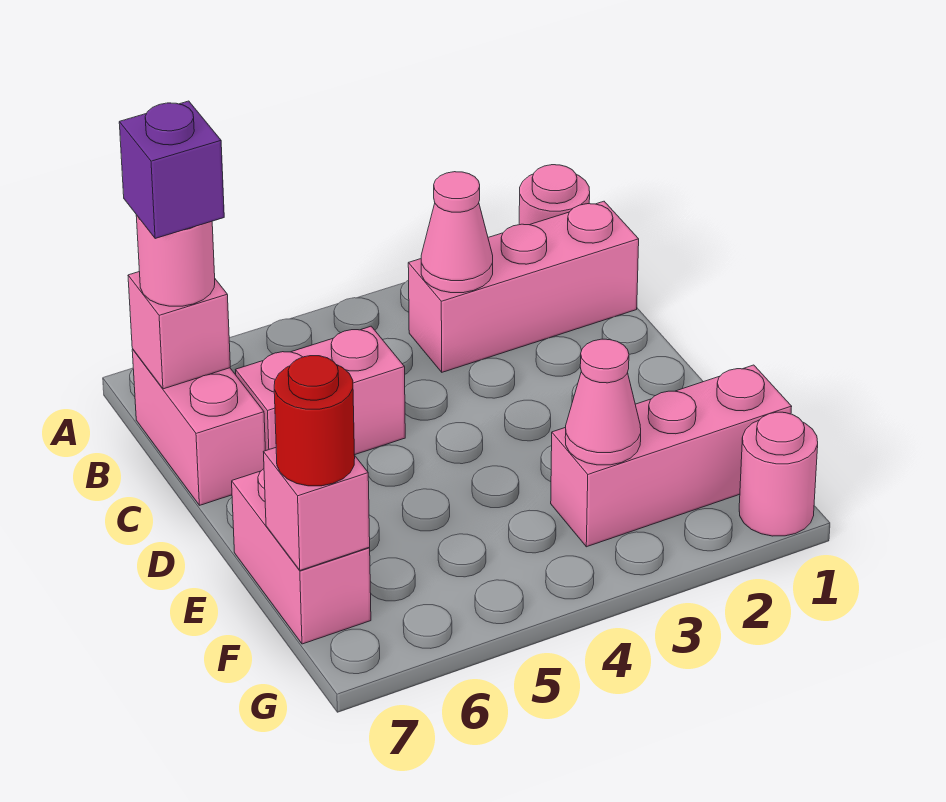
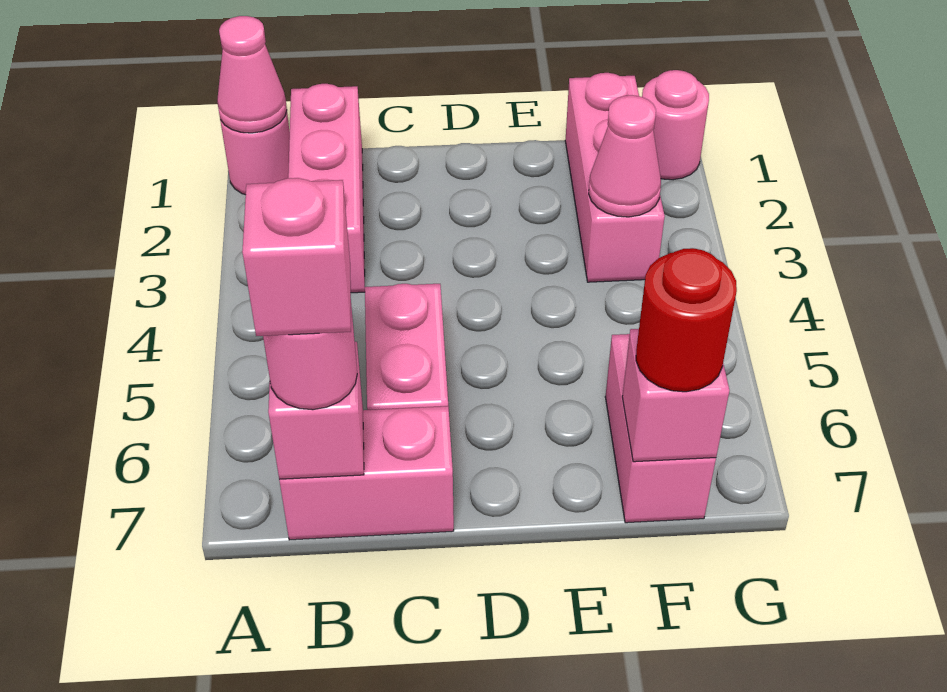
pink 1x1 cone [421,172,493,293] -> pink 1x1 cone moved to [217,16,287,133]
purple 1x1 brick [119,101,224,239] -> pink 1x1 brick [242,178,351,336]
pink 1x2 brick [232,469,371,644] -> pink 1x2 brick turned to [605,334,716,523]

